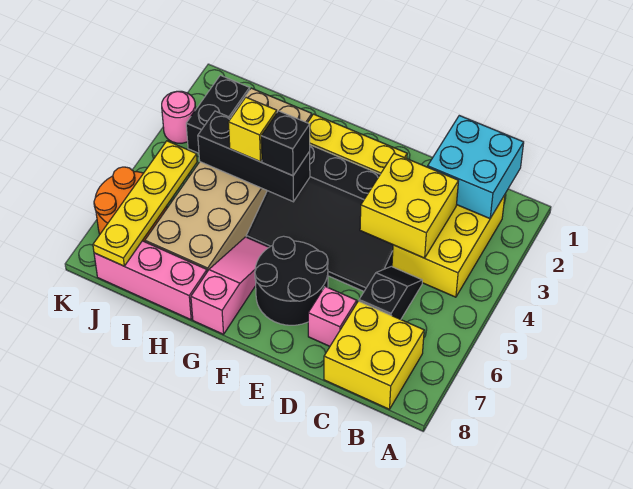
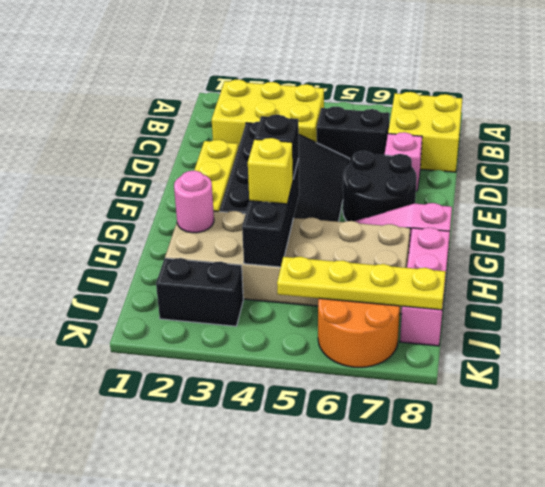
cyan 2x2 brick [428,116,524,219] -> none
yellow 2x2 brick [360,154,458,258] -> none
black 1x2 slope [359,266,422,319] -> black 1x2 brick [317,106,390,163]
pink 1x1 round brick [162,91,196,143] -> pink 1x1 round brick moved to [174,171,214,233]

